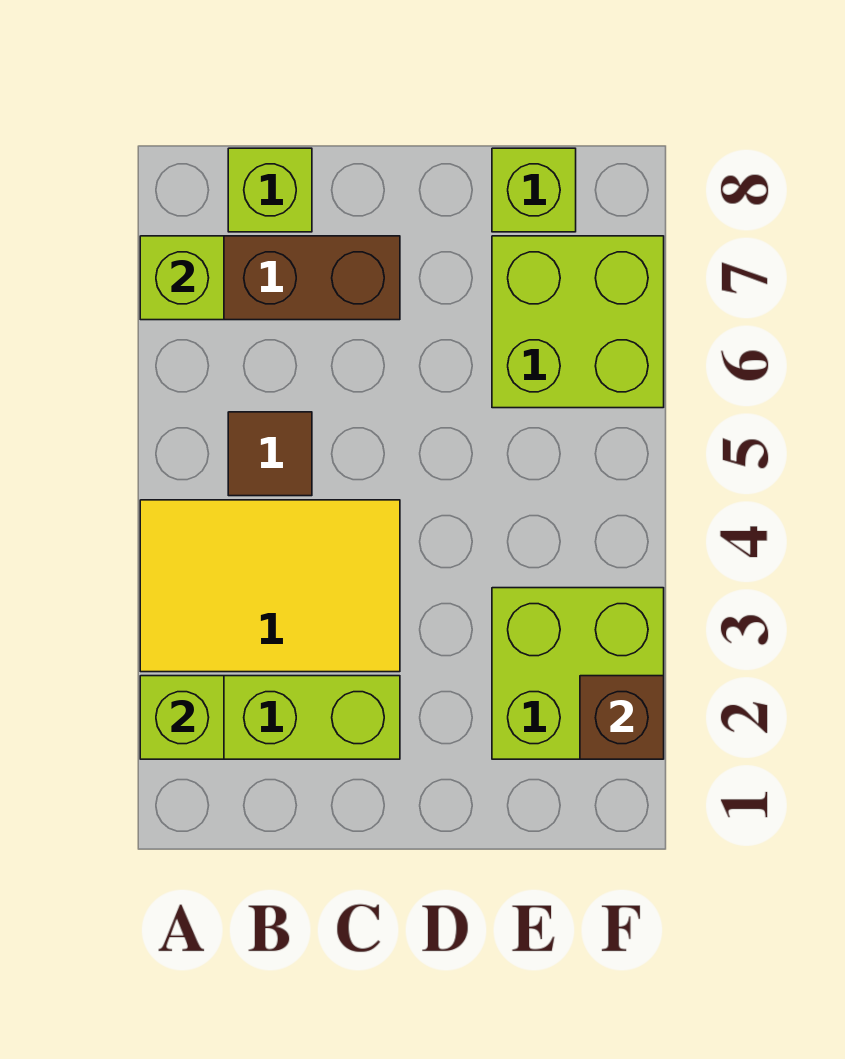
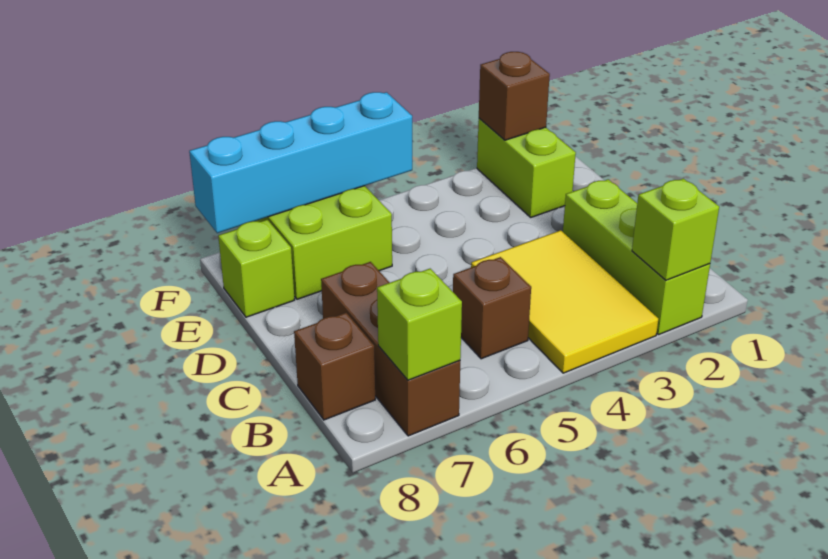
brown 1x1 tile [228,412,312,496] -> brown 1x1 brick [453,257,531,359]
lime 1x1 brick [228,148,312,232] -> brown 1x1 brick [294,313,375,420]
lime 2x2 brick [492,588,664,759] -> lime 1x2 brick [477,118,576,217]
none -> cyan 1x4 brick [189,92,412,233]

